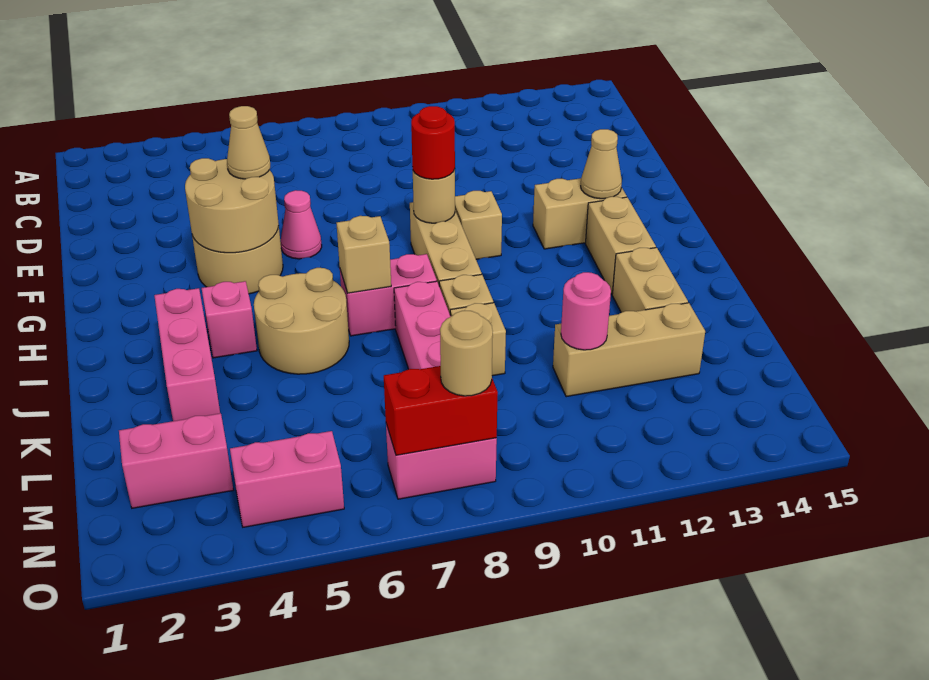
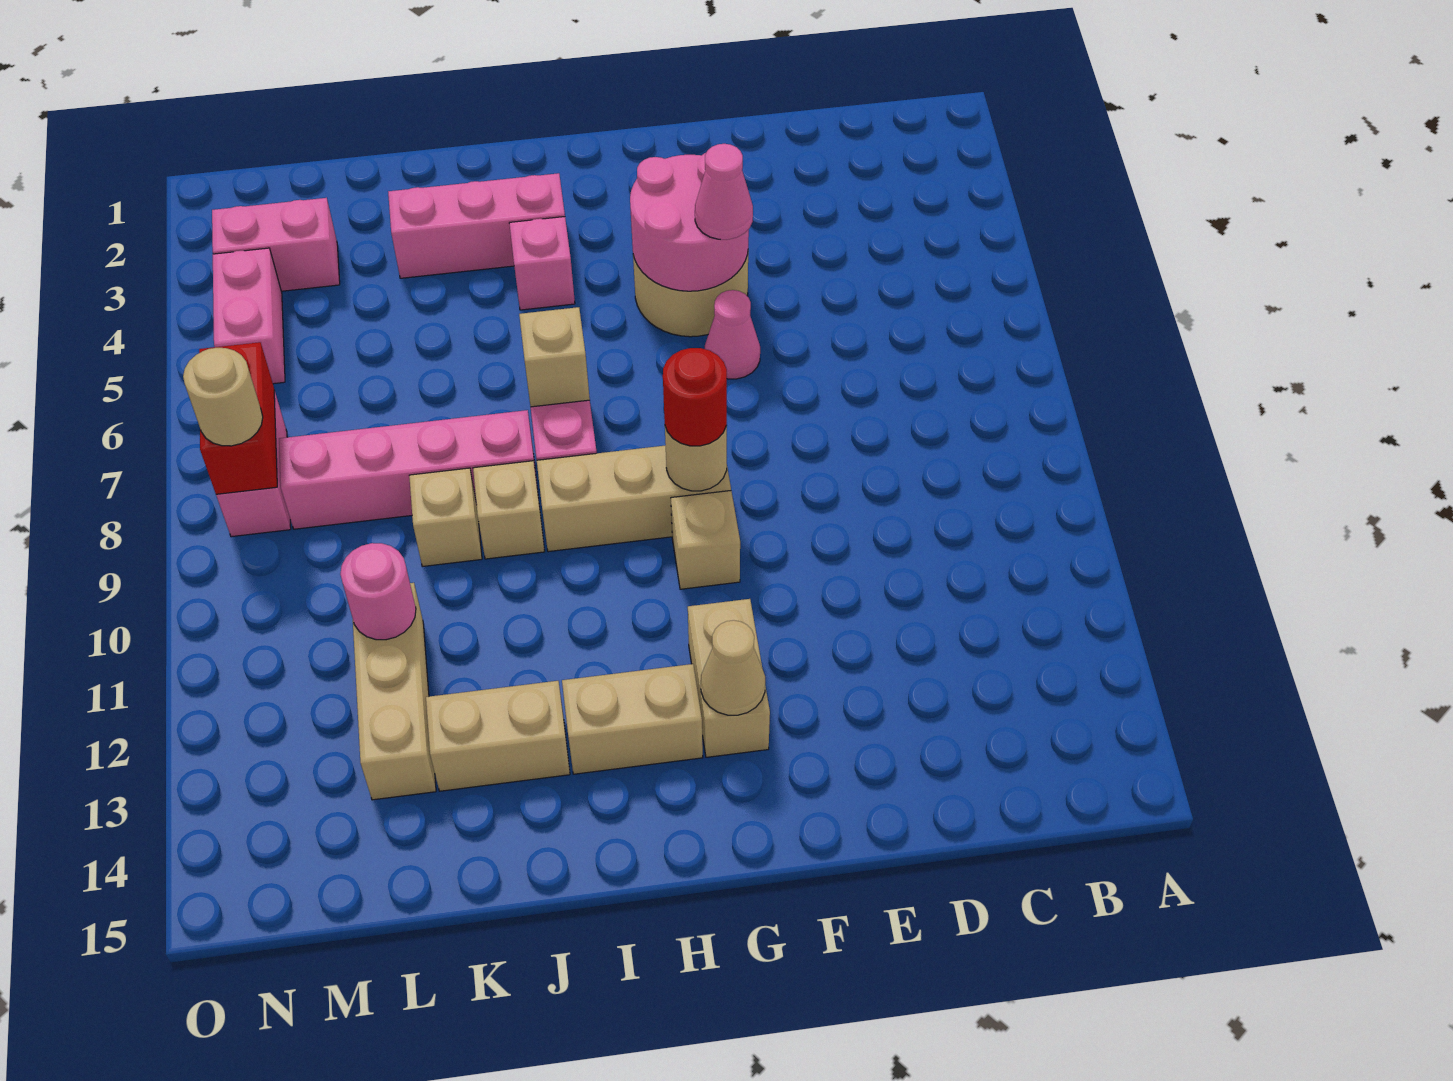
tan 2x2 round brick [185,158,279,253] -> pink 2x2 round brick [630,153,749,291]
tan 1x1 cone [227,106,270,179] -> pink 1x1 cone [695,144,753,240]
tan 2x2 round brick [254,268,349,374] -> none
pink 1x2 brick [119,413,233,508] -> pink 1x2 brick turned to [212,198,340,291]

